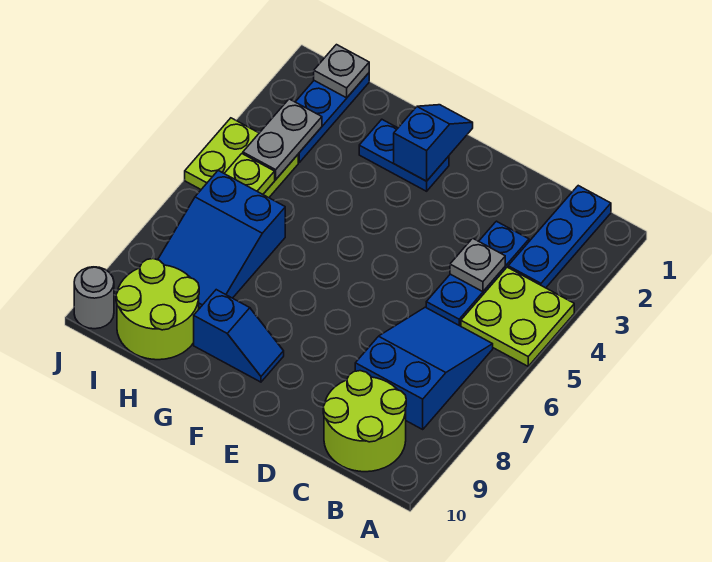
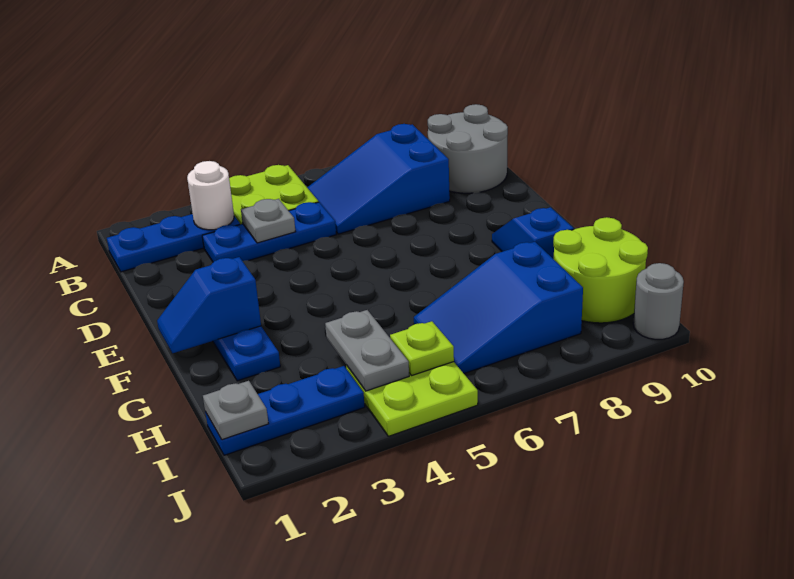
none -> white 1x1 round brick [187,161,234,230]
lime 2x2 round brick [323,371,406,472] -> grey 2x2 round brick [428,104,508,193]
blue 2x3 slope [158,171,285,309] -> blue 2x3 slope turned to [414,242,583,373]
grey 1x2 plate [243,99,322,179] -> grey 1x2 plate turned to [325,310,409,391]

